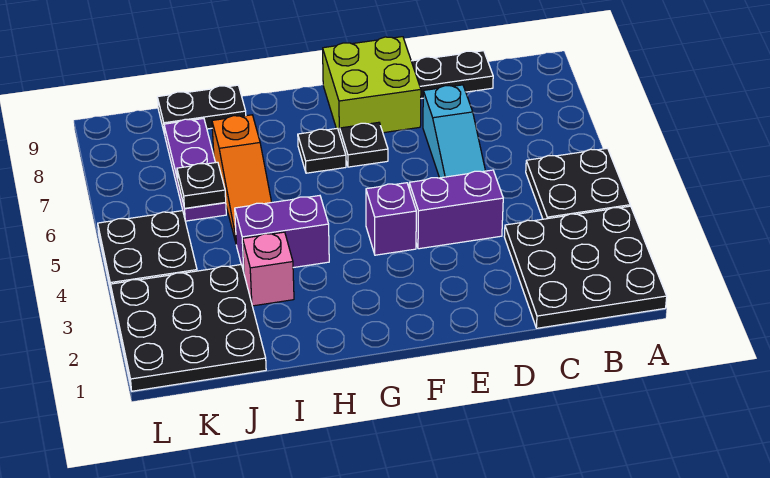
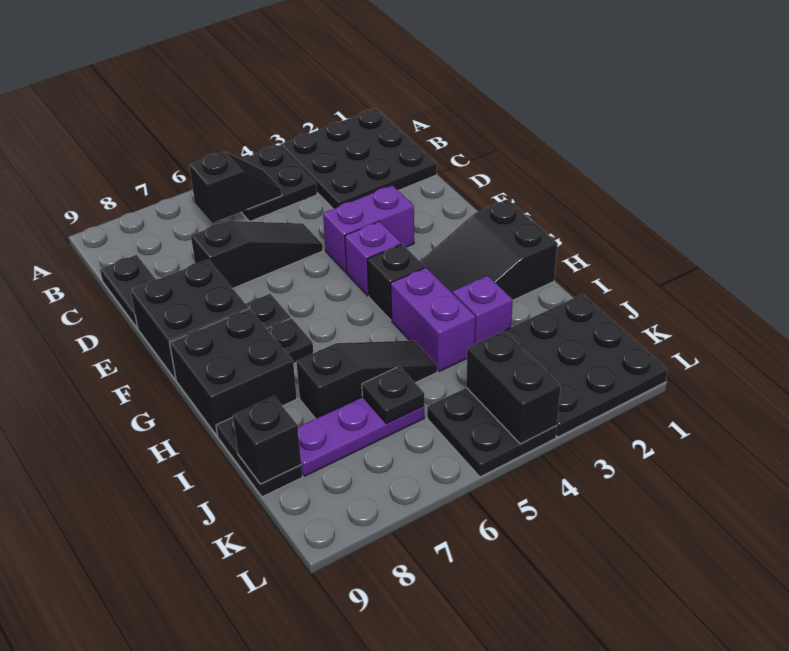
none -> black 1x2 slope [189,152,282,223]
purple 1x2 brick [409,170,503,249] -> purple 1x2 brick turned to [323,185,414,273]
cyan 1x3 slope [423,85,485,178] -> black 1x3 slope [191,221,323,288]
lime 2x2 brick [323,37,421,134] -> black 2x2 brick [131,260,249,380]
none -> black 2x3 slope [420,199,557,300]
none -> black 1x1 brick [367,244,425,320]
none -> black 2x2 brick [170,309,297,436]
pink 1x1 brick [243,232,294,306] -> purple 1x1 brick [453,276,513,344]
orange 1x3 slope [212,115,272,242] -> black 1x3 slope [296,341,437,419]
none -> black 1x1 brick [233,396,301,484]
none -> black 1x2 brick [466,331,561,444]

